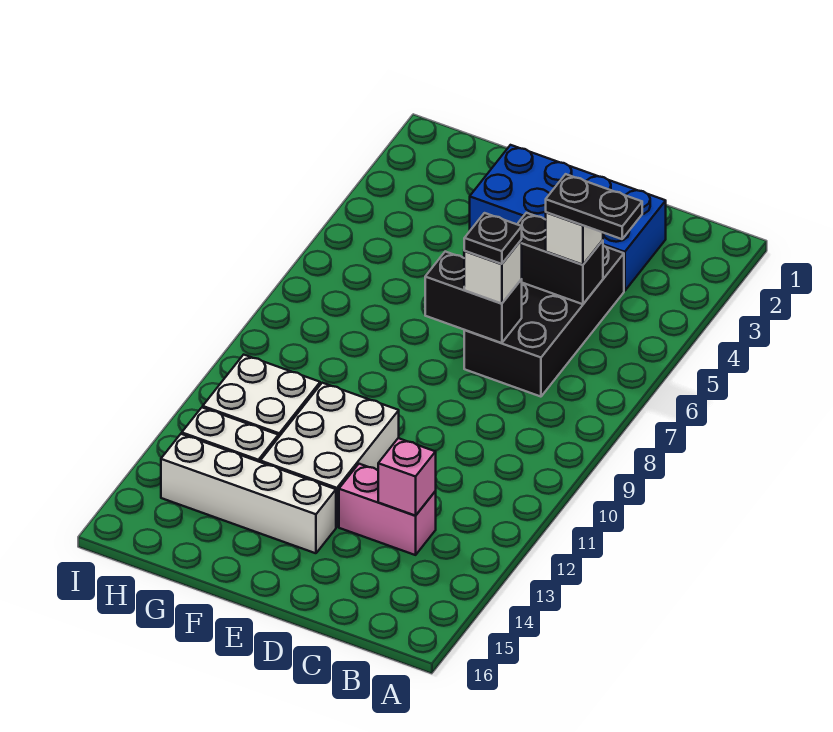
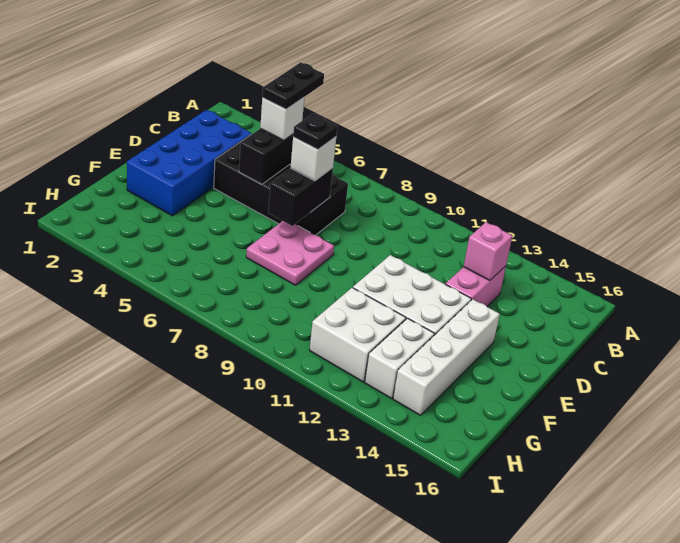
none -> pink 2x2 plate [246,221,334,285]

